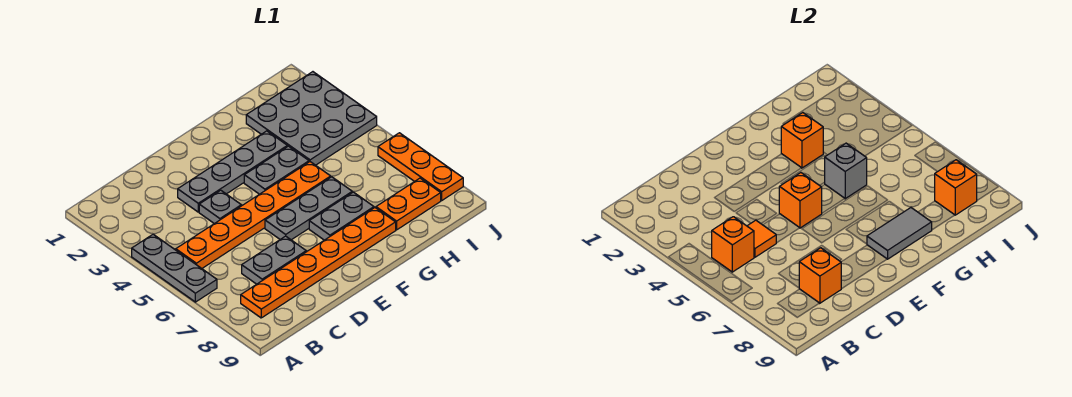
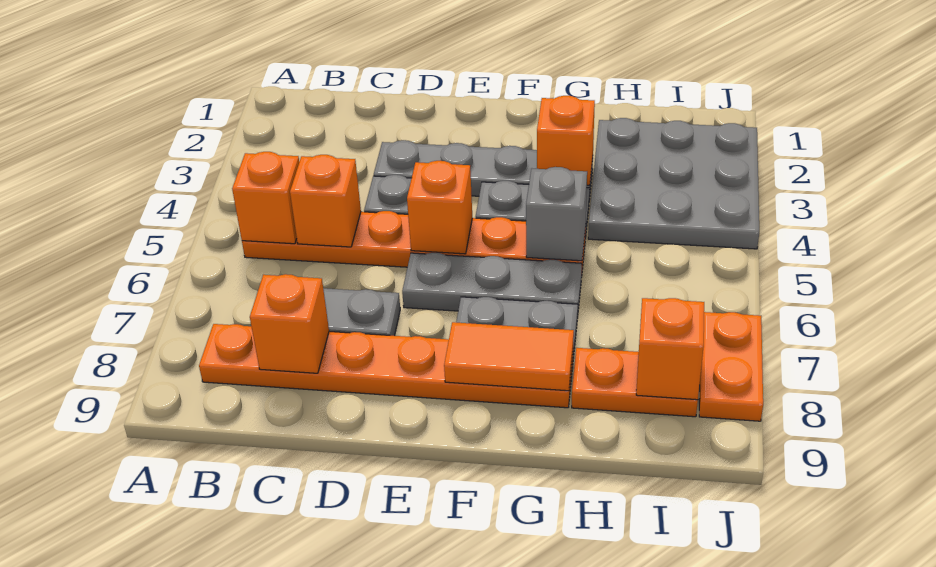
grey 1x3 plate [132,234,217,302] -> none
orange 1x1 tile [747,220,776,257] -> orange 1x1 brick [290,155,361,247]
grey 1x2 tile [867,208,932,259] -> orange 1x2 tile [444,322,574,391]
orange 1x3 plate [378,133,463,200] -> orange 1x2 plate [699,312,763,421]

